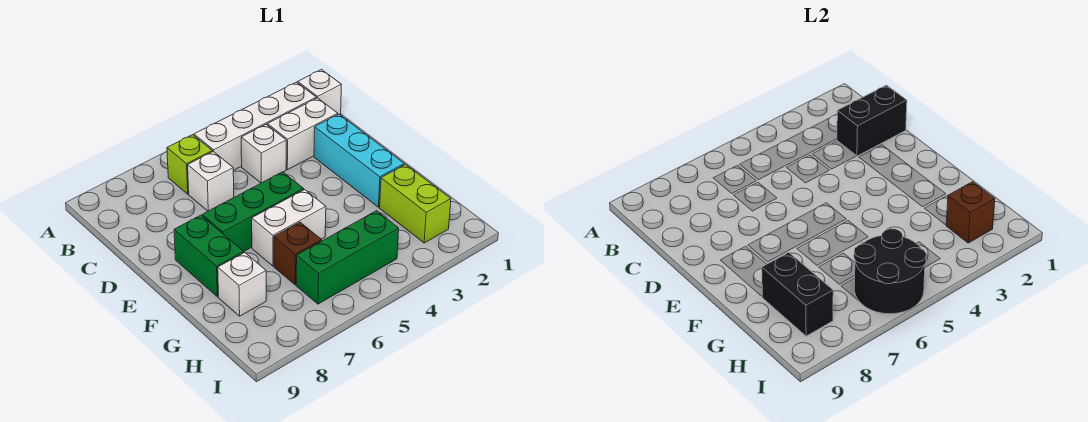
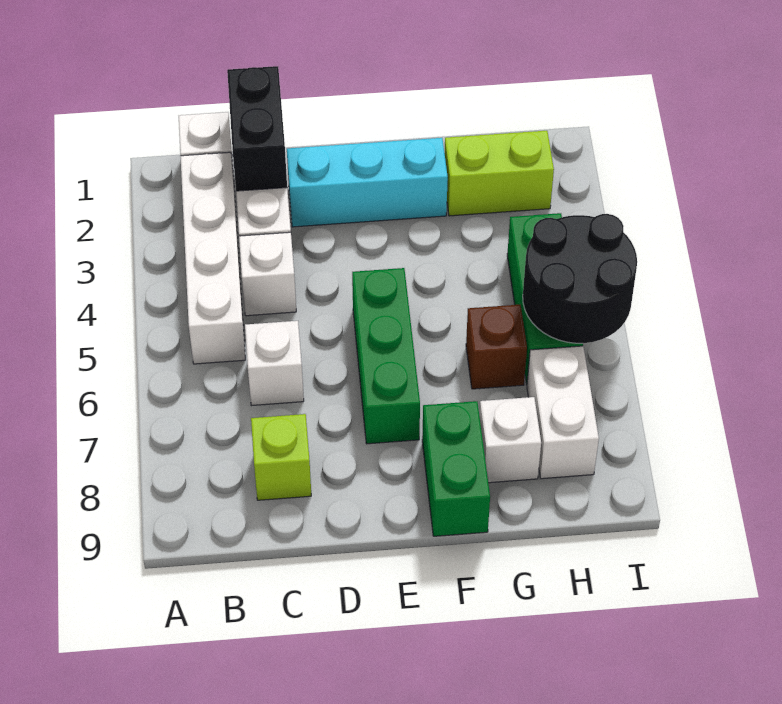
lime 1x1 brick [167,135,212,194] -> lime 1x1 brick moved to [251,414,311,500]
green 1x2 brick [174,215,244,297] -> green 1x2 brick turned to [422,401,490,536]
white 1x2 brick [252,189,326,266] -> white 1x2 brick moved to [527,346,599,479]
black 1x2 brick [762,252,833,336] -> none
brown 1x1 brick [946,182,995,243] -> none

